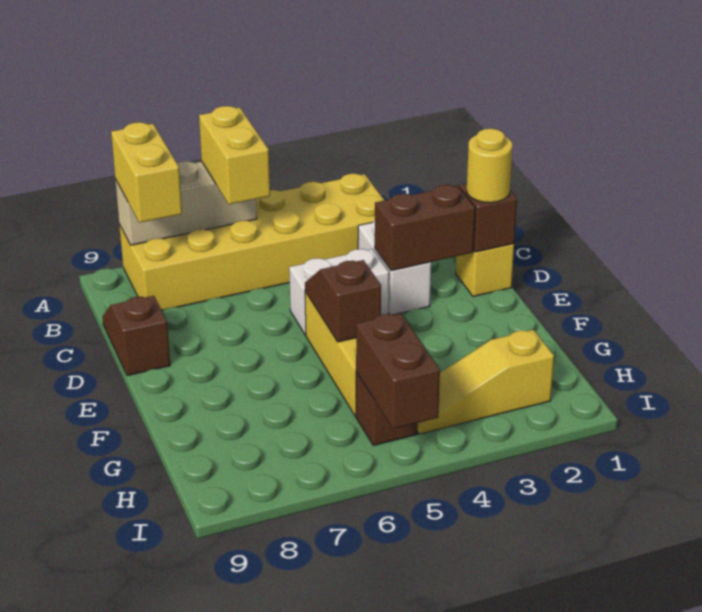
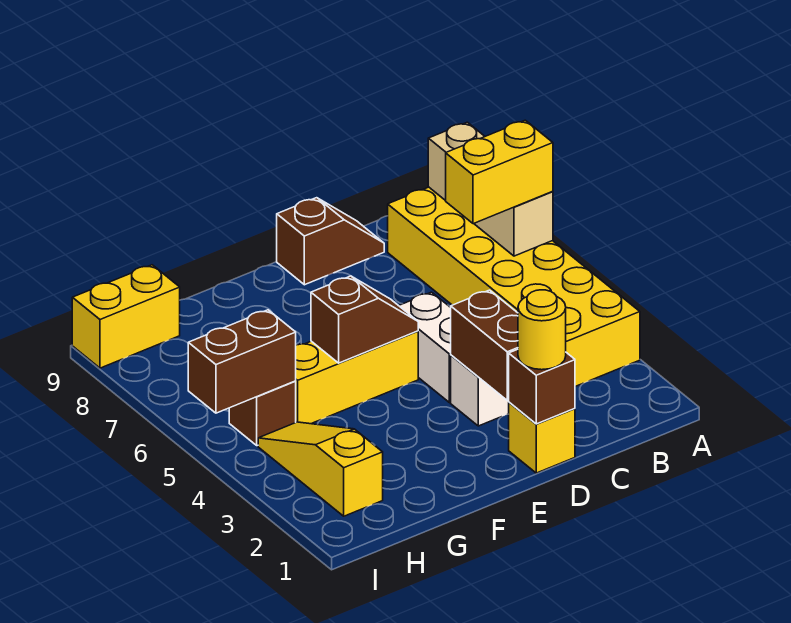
yellow 1x2 brick [111,122,182,223] -> yellow 1x2 brick moved to [72,265,180,368]

